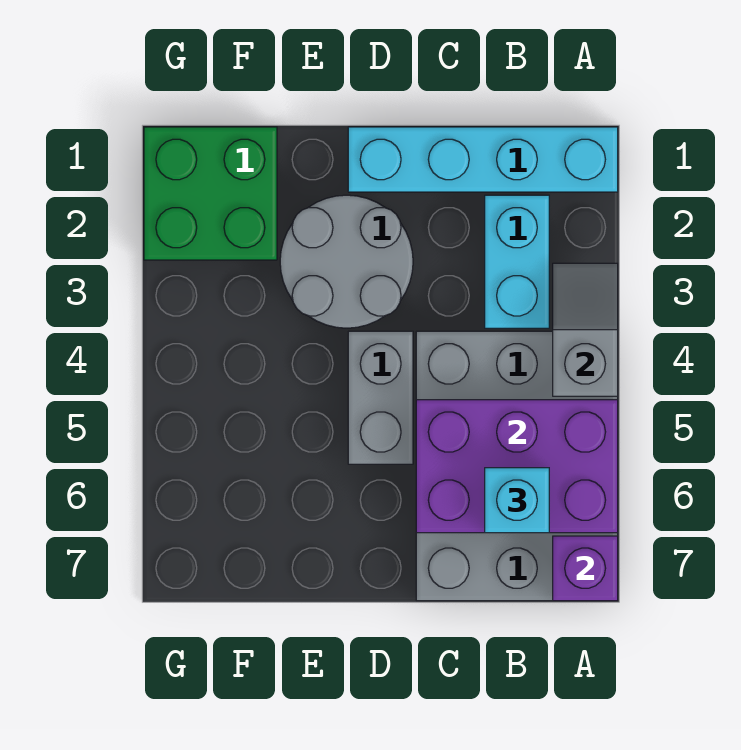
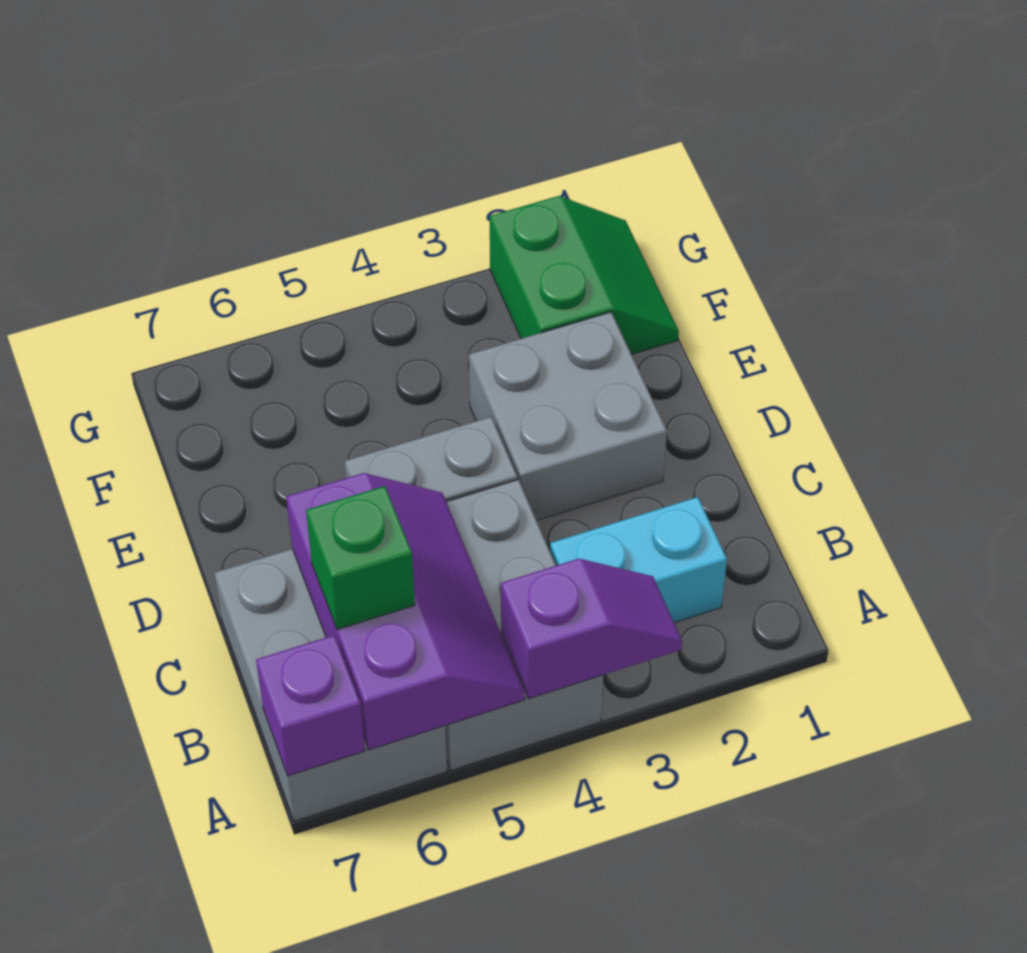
cyan 1x4 brick [348,127,618,192] -> none
grey 1x2 slope [553,263,618,396] -> purple 1x2 slope [501,559,682,698]
purple 2x3 brick [416,400,618,533] -> purple 2x3 slope [286,473,525,750]
cyan 1x1 brick [485,468,549,533] -> green 1x1 brick [306,486,415,630]
grey 2x2 round brick [280,195,413,328] -> grey 2x2 brick [469,312,667,520]
green 2x2 brick [144,127,277,260] -> green 2x2 slope [490,196,679,354]

